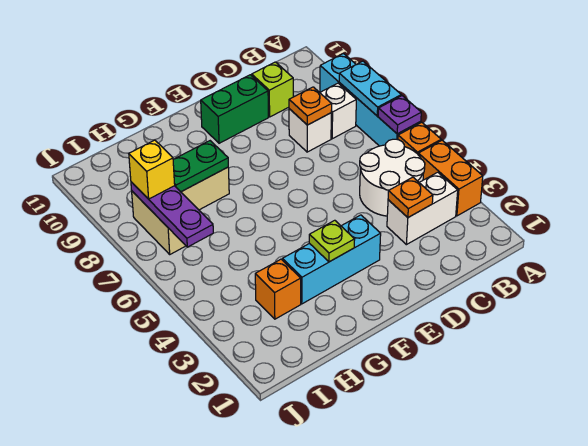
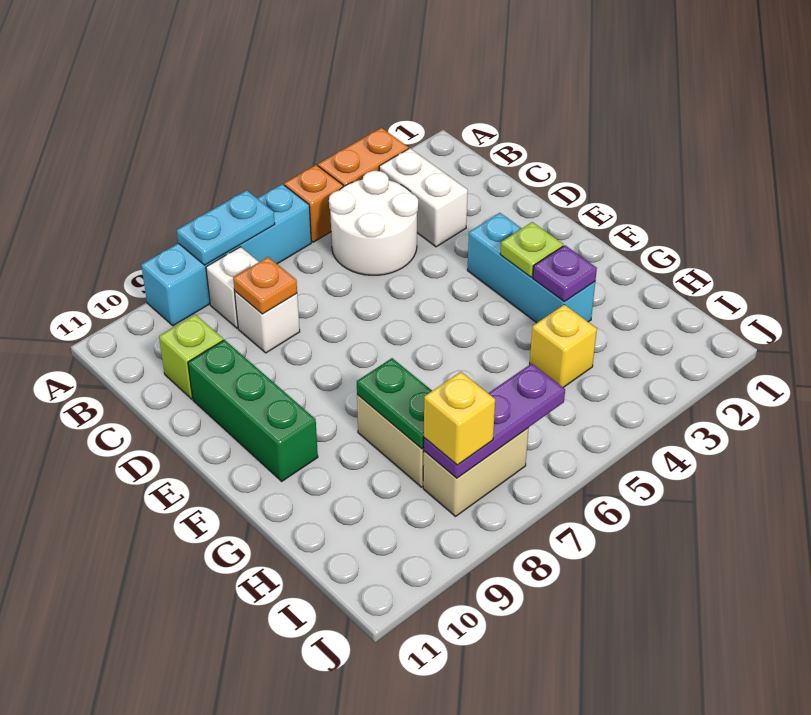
purple 1x1 plate [378,96,421,134] -> purple 1x1 plate moved to [533,245,597,302]
orange 1x1 plate [388,177,433,217] -> none
green 1x2 brick [201,75,268,143] -> green 1x3 brick [188,340,318,481]
orange 1x1 brick [255,259,301,319] -> none
none -> yellow 1x1 brick [530,305,597,387]

